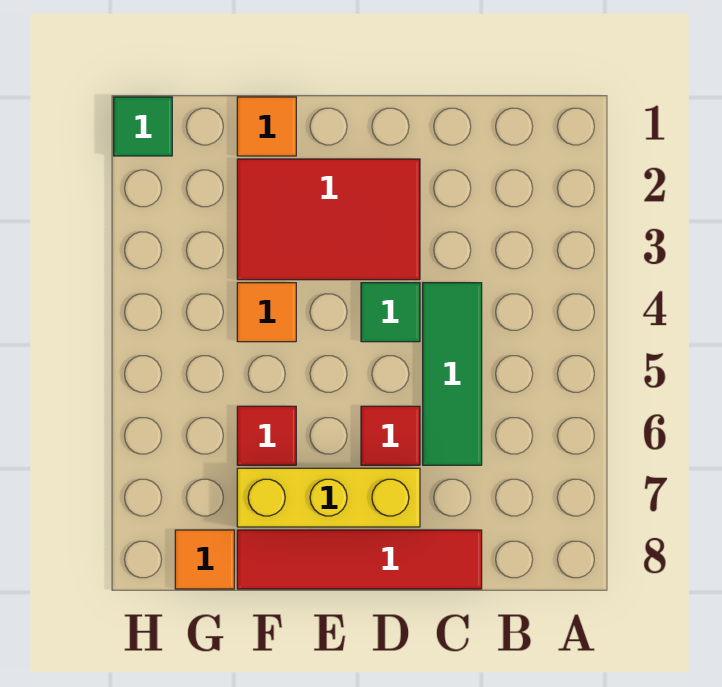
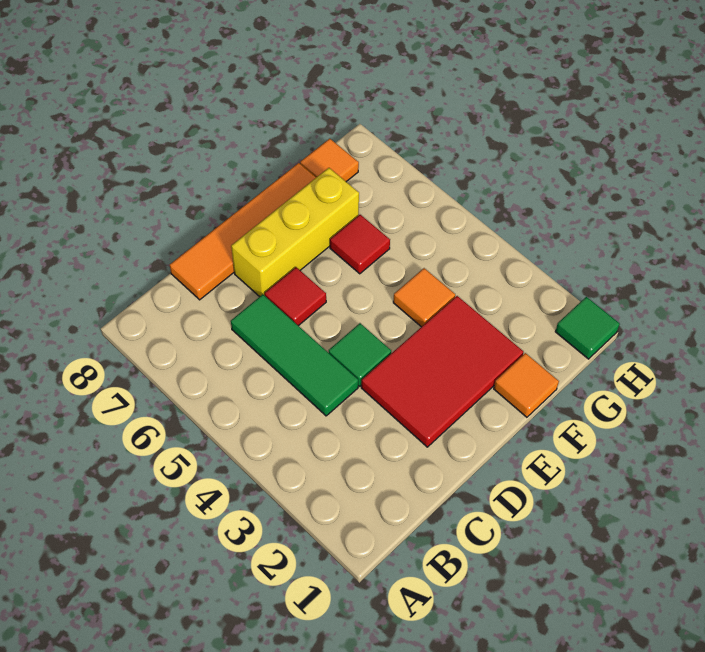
red 1x4 tile [237,530,482,589] -> orange 1x4 tile [170,163,316,300]

